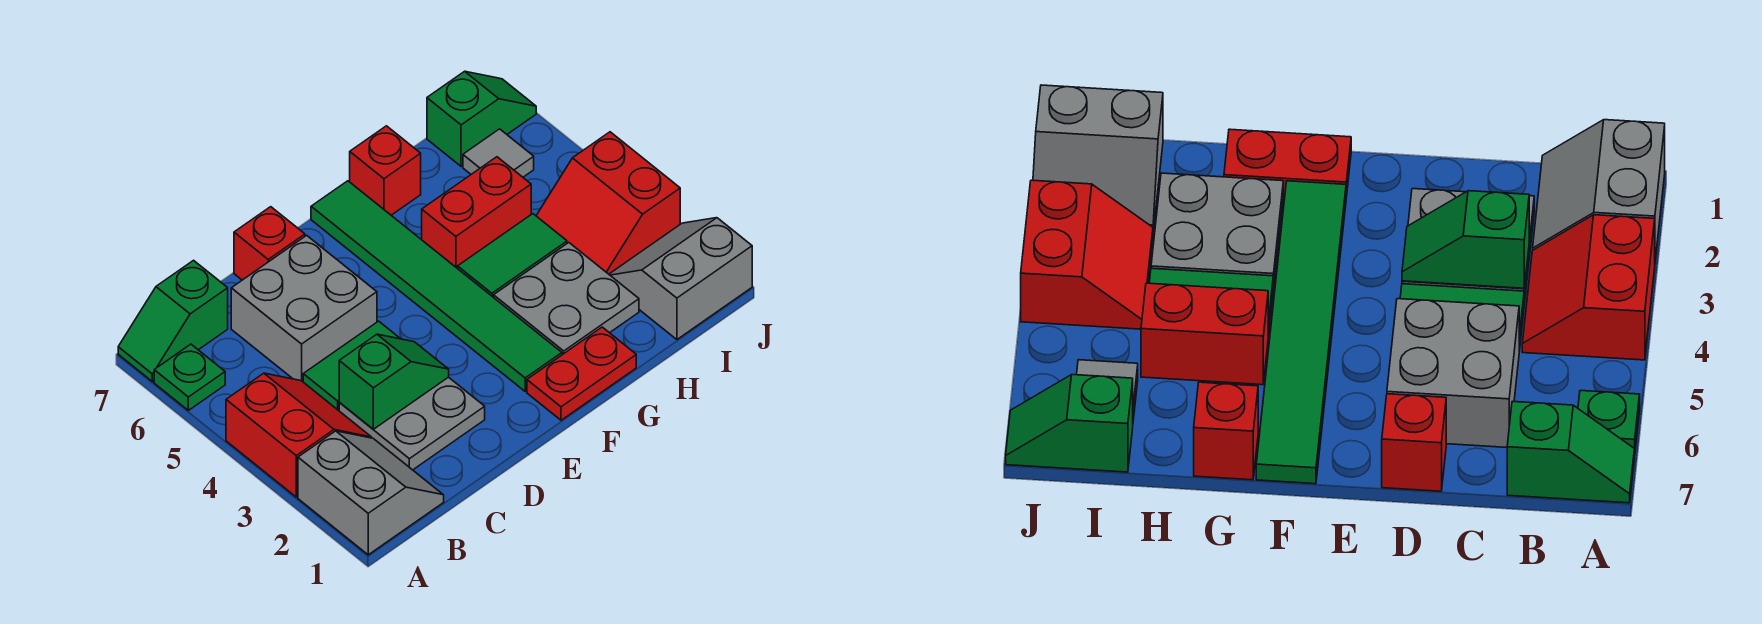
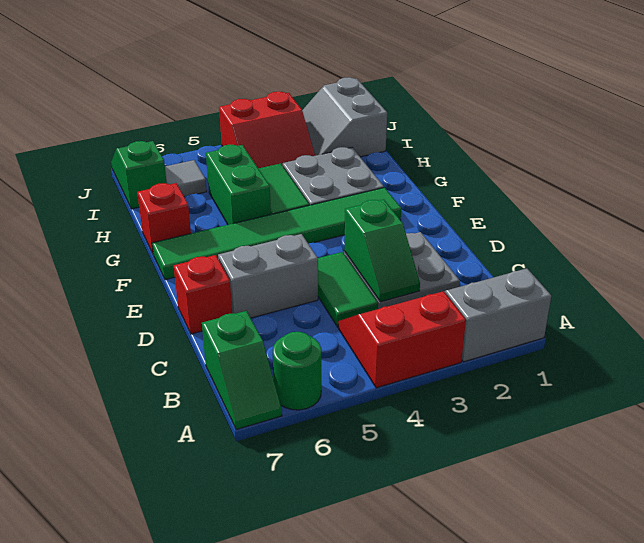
green 1x1 plate [154,344,225,410] -> green 1x1 round brick [273,332,321,410]
green 1x2 slope [339,334,449,429] -> green 1x2 slope turned to [344,199,420,302]
grey 2x2 brick [231,235,377,382] -> grey 1x2 brick [218,234,318,318]
red 1x2 plate [527,327,636,420] -> none
red 1x2 brick [422,157,531,269] -> green 1x2 brick [206,145,271,225]

